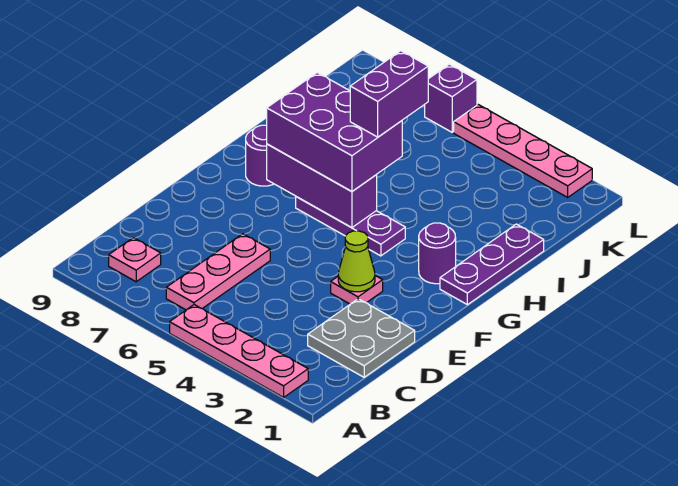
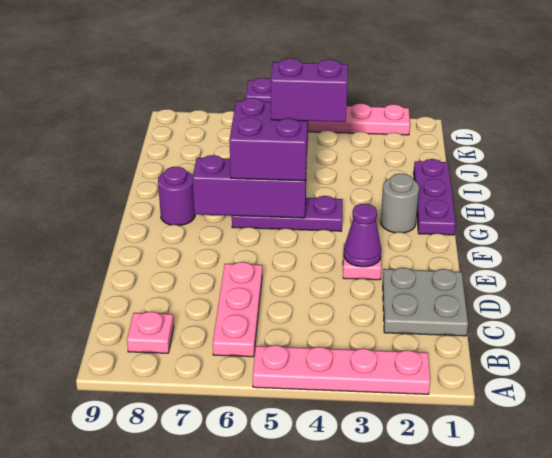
lime 1x1 cone [338,231,375,292] -> purple 1x1 cone [344,204,382,267]
purple 1x1 round brick [419,223,456,284] -> grey 1x1 round brick [381,174,419,233]
purple 2x3 brick [267,73,402,192] -> purple 2x2 brick [229,98,308,181]
purple 1x2 brick [350,51,428,137] -> purple 1x2 brick turned to [271,59,348,122]

